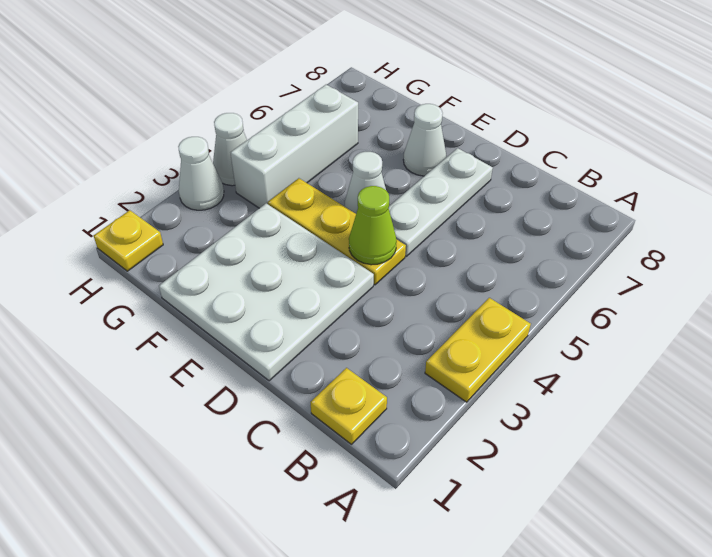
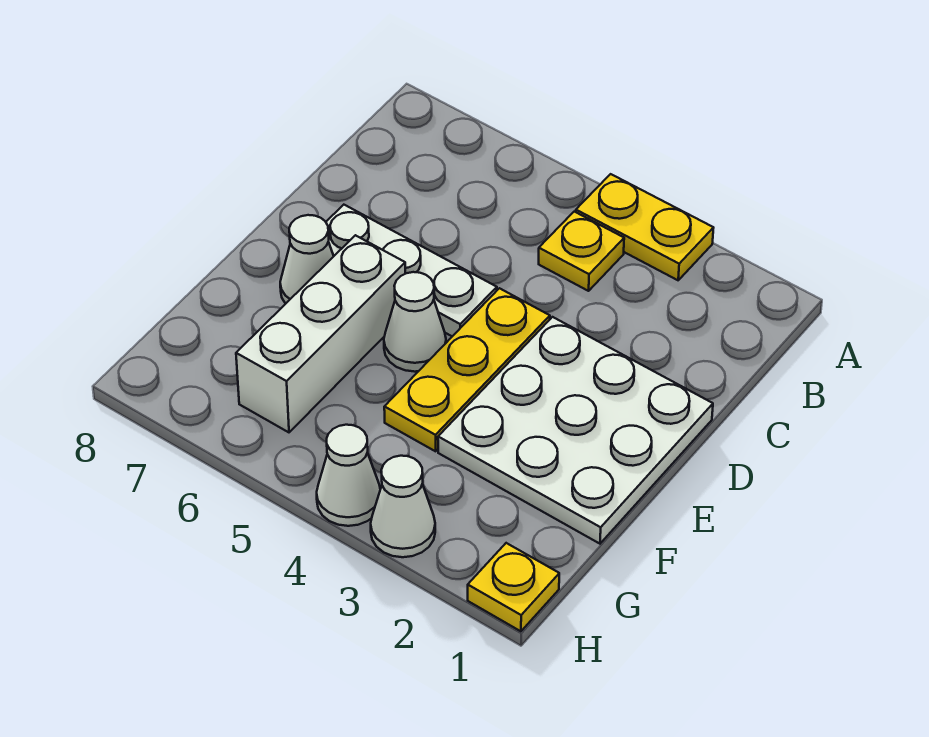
yellow 1x1 plate [310,368,387,444] -> yellow 1x1 plate moved to [539,212,624,291]
lime 1x1 cone [349,186,397,265] -> none
white 1x3 brick [230,85,358,208] -> white 1x3 brick turned to [236,235,406,432]

